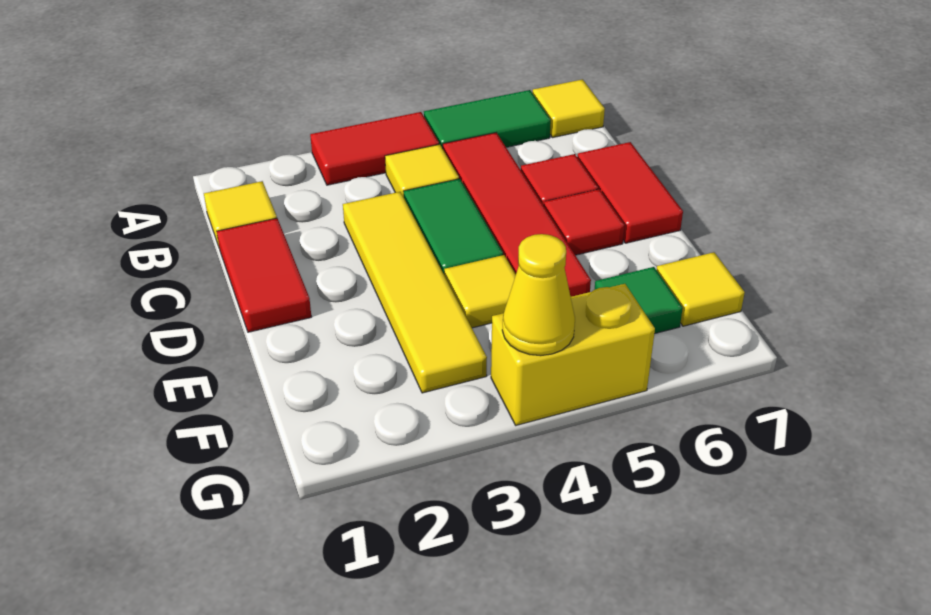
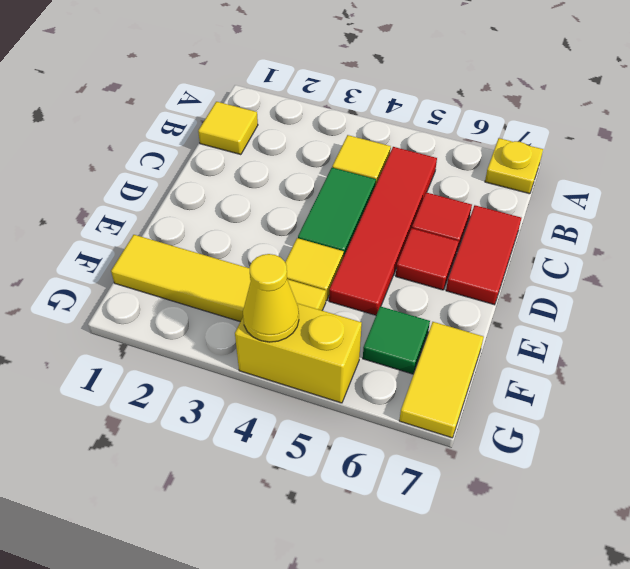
red 1x2 tile [310,112,439,185] -> none
green 1x2 tile [424,90,551,148] -> none
yellow 1x1 tile [532,79,605,138] -> yellow 1x1 plate [485,138,543,194]
red 1x2 tile [217,218,311,332] -> none
yellow 1x4 tile [343,192,487,393] -> yellow 1x4 tile turned to [111,235,326,322]
yellow 1x1 tile [657,252,745,326] -> yellow 1x2 tile [399,322,484,438]

